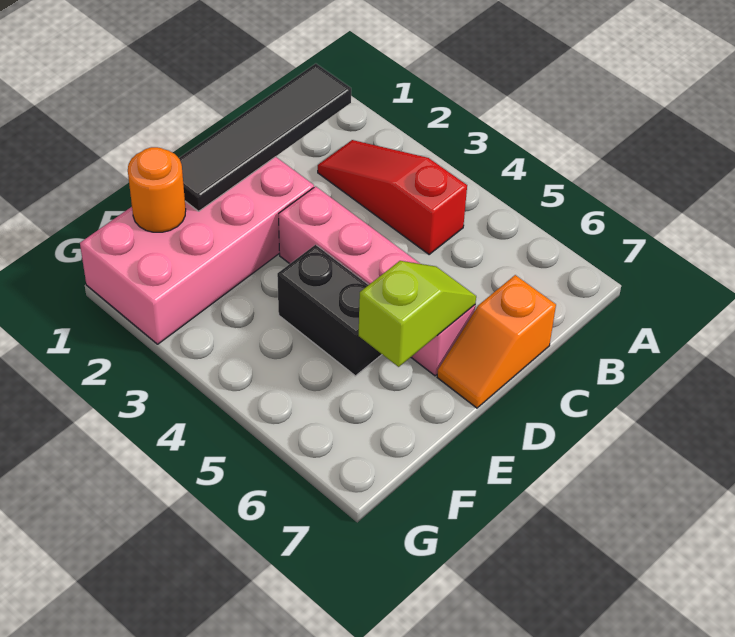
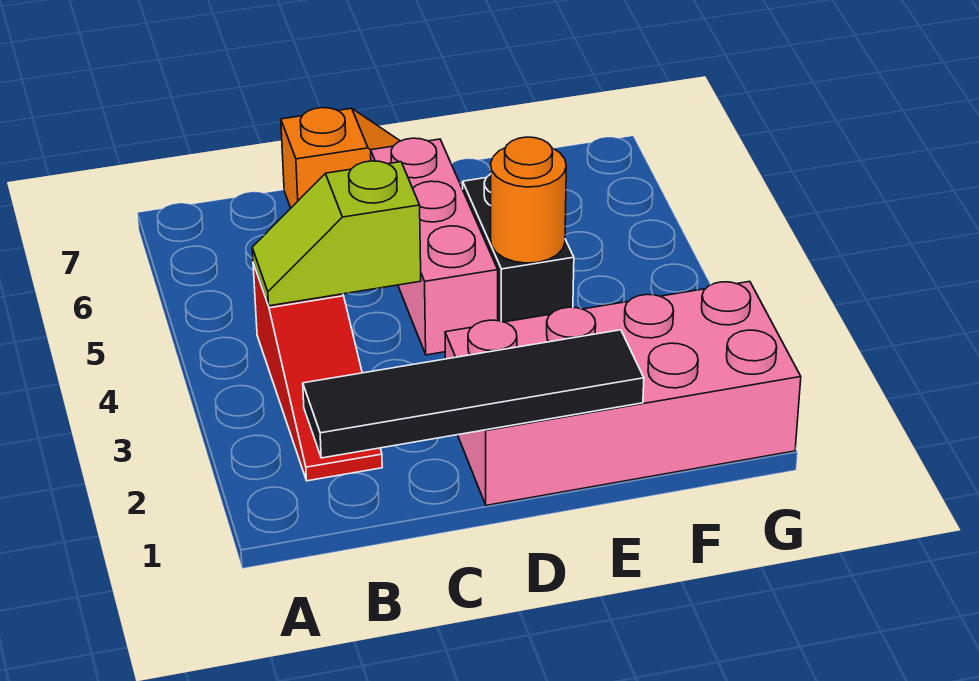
pink 1x4 brick [279,186,475,376] -> pink 1x3 brick [371,138,498,355]
lime 1x2 slope [359,261,476,367] -> lime 1x2 slope moved to [252,161,421,306]
orange 1x1 round brick [128,147,186,232] -> orange 1x1 round brick moved to [491,137,566,263]

